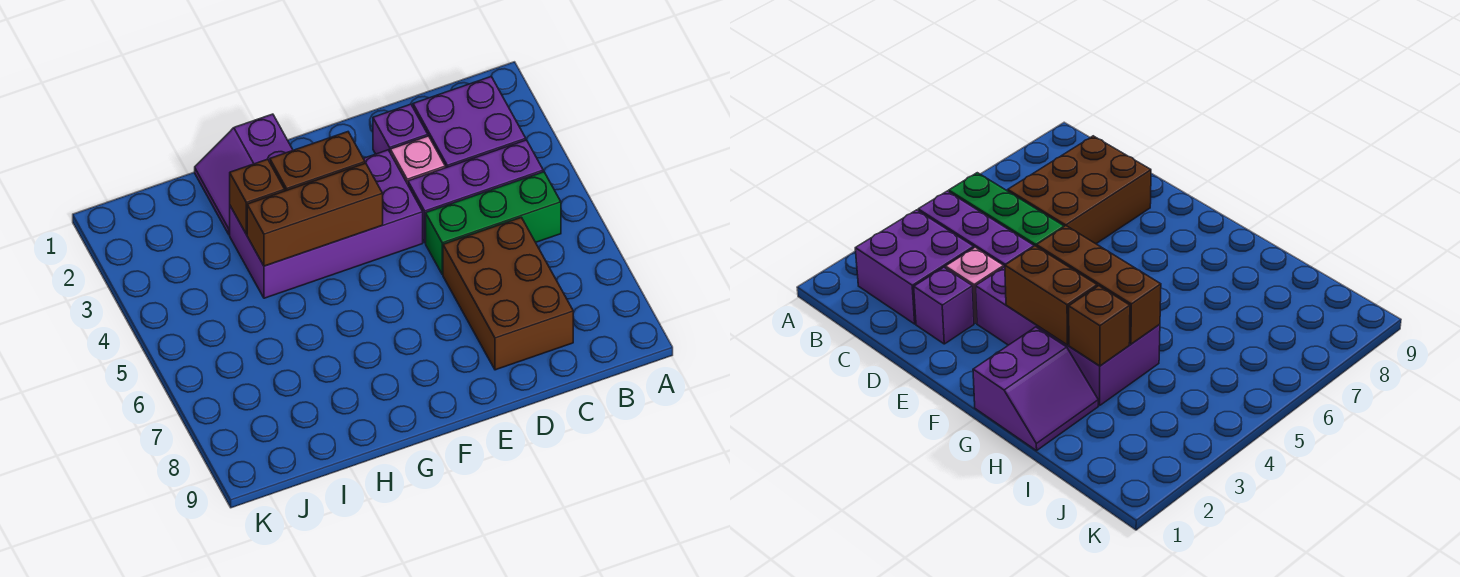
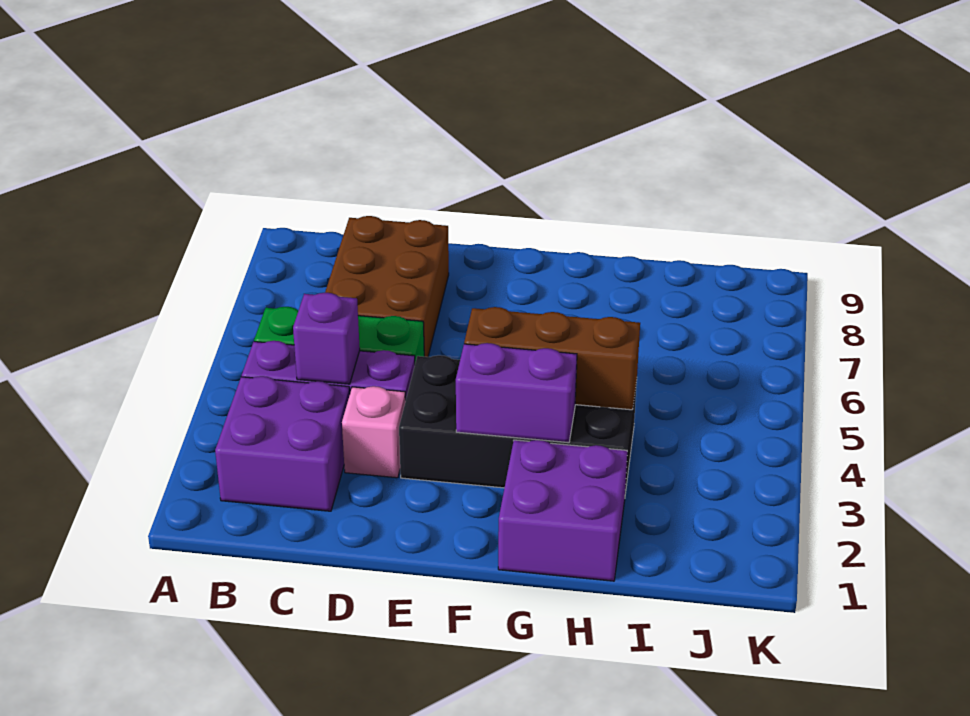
purple 1x1 brick [373,104,428,154] -> purple 1x1 brick moved to [293,293,360,384]
purple 2x4 brick [230,150,423,298] -> black 2x4 brick [399,355,637,493]
brown 1x2 brick [270,132,365,191] -> purple 1x2 brick [456,343,577,443]
purple 2x2 slope [195,114,293,235] -> purple 2x2 brick [498,440,627,581]
brown 1x1 brick [230,159,285,234] -> none

